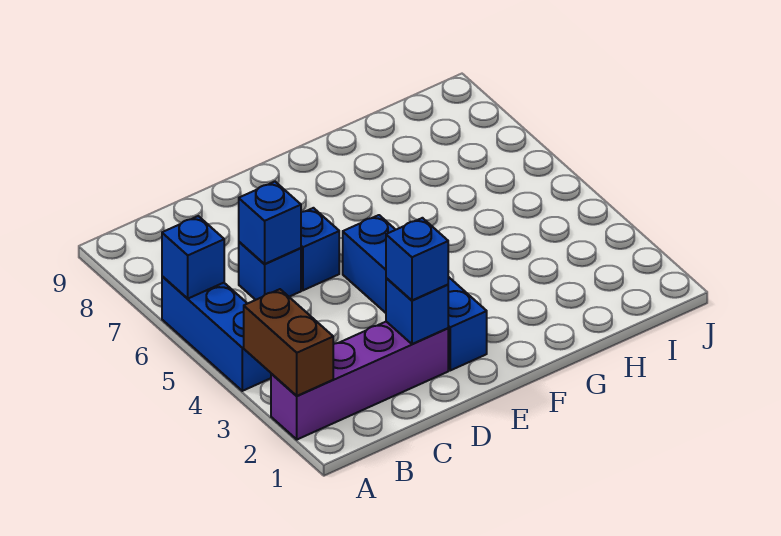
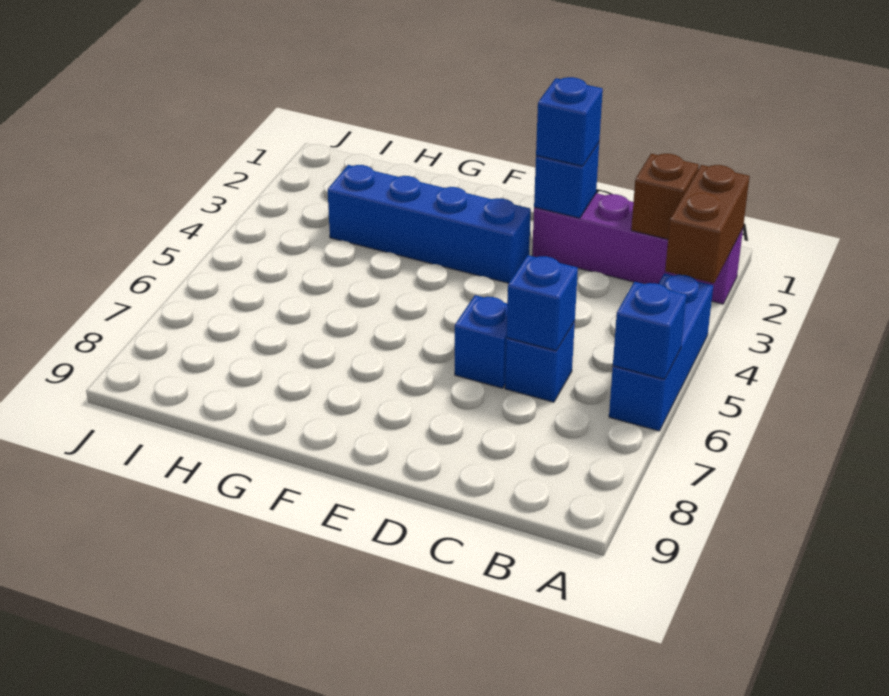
none -> brown 1x1 brick [631,154,699,239]
blue 1x4 brick [343,215,487,370] -> blue 1x4 brick turned to [328,165,531,283]

